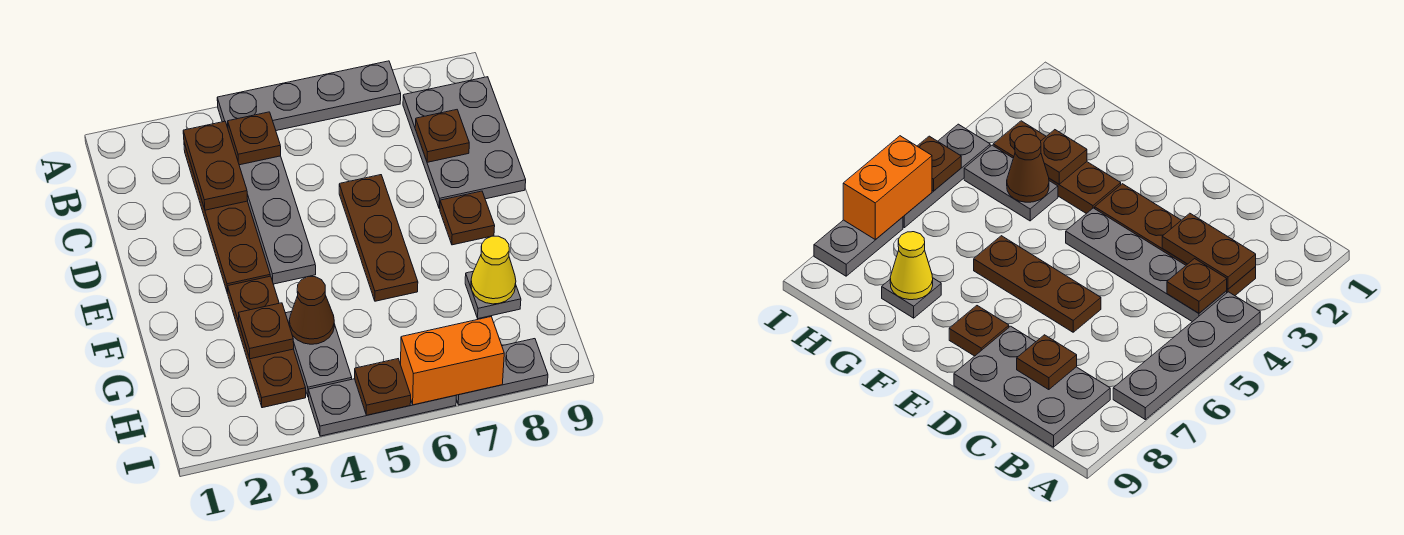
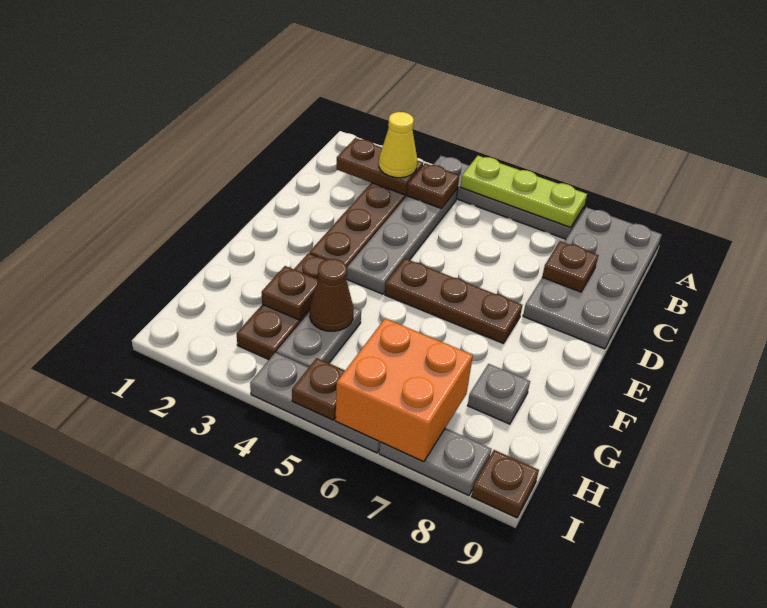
none -> lime 1x3 plate [461,156,587,228]
brown 1x2 plate [183,121,248,210] -> brown 1x2 plate turned to [337,138,423,195]
grey 2x3 plate [403,77,526,209] -> grey 2x4 plate [523,207,662,349]
brown 1x3 plate [339,175,418,301] -> brown 1x3 plate turned to [385,259,522,343]
brown 1x1 plate [440,191,495,245] -> brown 1x1 plate moved to [471,450,539,518]
yellow 1x1 cone [471,236,516,304] -> yellow 1x1 cone moved to [379,112,417,178]
orange 1x2 brick [401,317,504,405] -> orange 2x2 brick [336,318,473,462]

